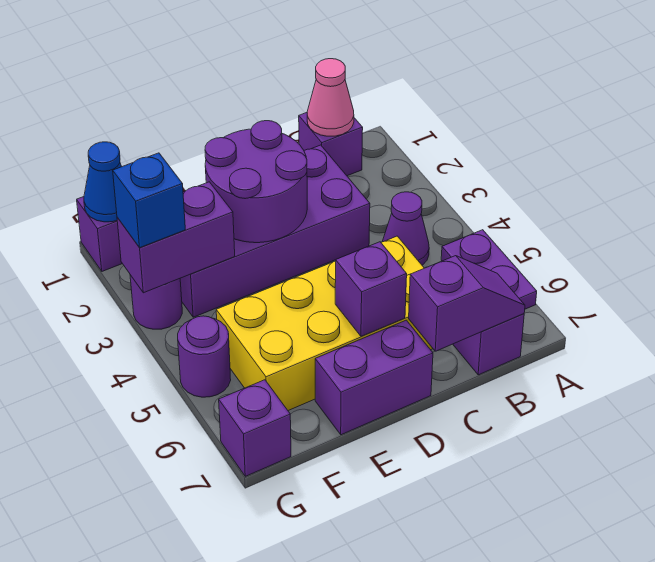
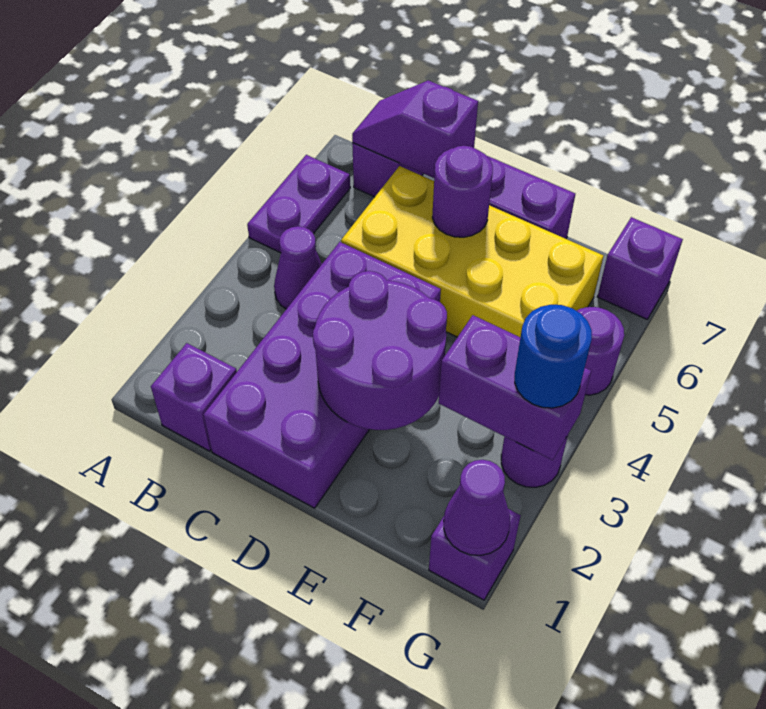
pink 1x1 cone [307,59,354,136] -> none
purple 2x4 brick [180,145,370,317] -> purple 2x4 brick turned to [204,242,441,508]
purple 1x1 brick [335,242,407,336] -> purple 1x1 round brick [432,146,493,237]
blue 1x1 cone [84,142,122,222] -> purple 1x1 cone [444,460,510,555]
blue 1x1 brick [113,153,185,248] -> blue 1x1 round brick [515,305,592,408]

